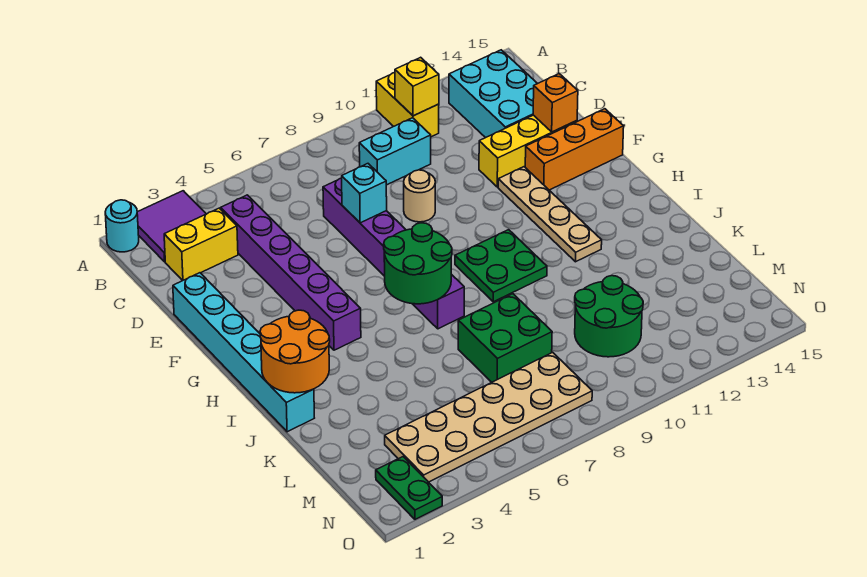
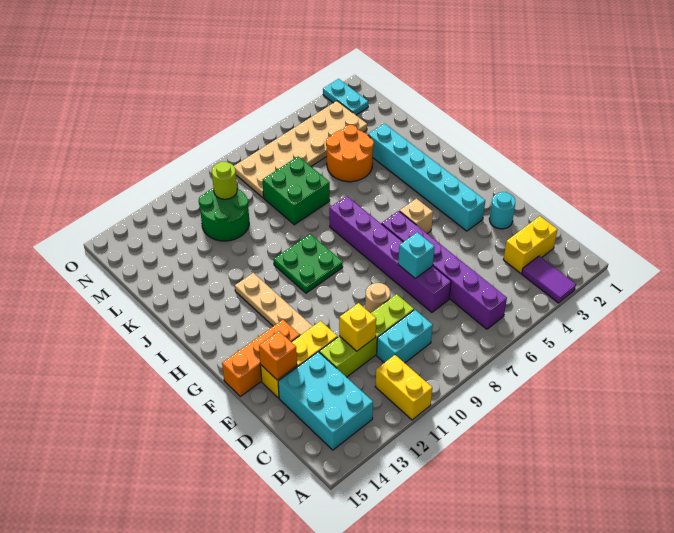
cyan 1x1 round brick [105,200,139,252] -> cyan 1x1 round brick moved to [489,192,515,229]
purple 2x2 tile [137,191,206,262] -> purple 1x2 tile [522,256,576,303]
yellow 1x1 brick [395,57,439,116] -> yellow 1x1 brick moved to [339,303,376,351]
purple 1x6 brick [221,195,361,350] -> purple 1x6 brick moved to [381,211,507,329]
none -> lime 1x4 brick [319,294,414,377]
cyan 1x6 brick [173,273,314,432] -> cyan 1x6 brick moved to [368,123,485,231]
none -> tan 1x1 brick [400,199,433,233]
green 2x2 round brick [384,223,452,304] -> none
orange 2x2 round brick [260,310,330,393] -> orange 2x2 round brick moved to [326,125,374,182]
none -> lime 1x1 round brick [212,162,237,199]
green 1x2 plate [376,457,442,519] -> cyan 1x2 plate [323,79,368,115]

